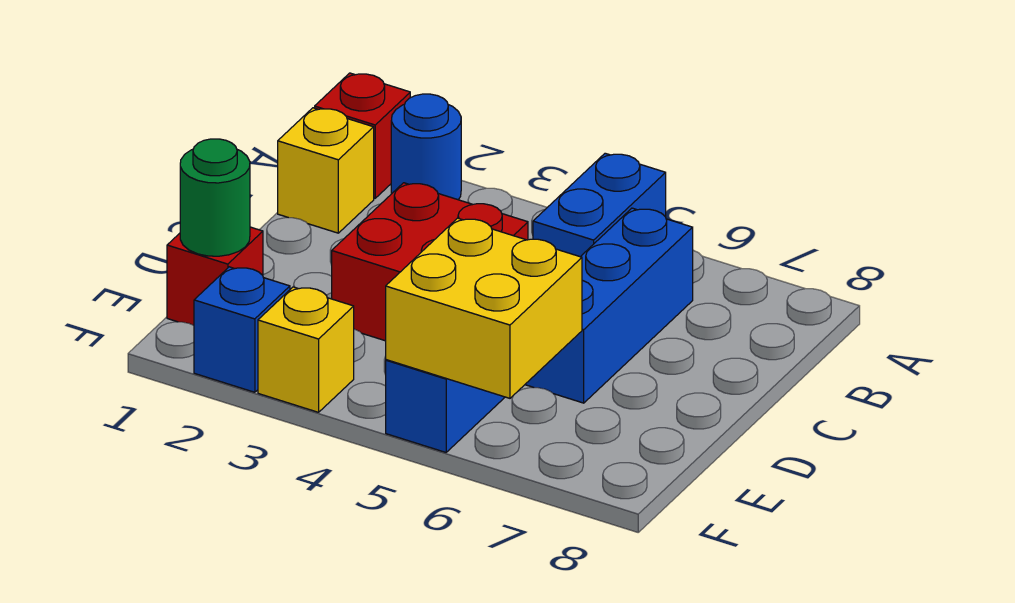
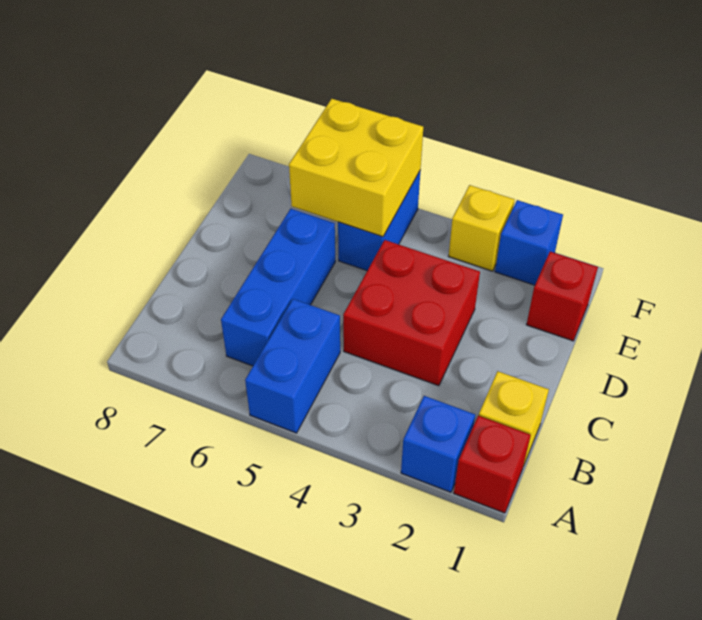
blue 1x1 round brick [391,94,461,200] -> blue 1x1 brick [401,396,475,492]
green 1x1 round brick [180,139,250,256] -> none

